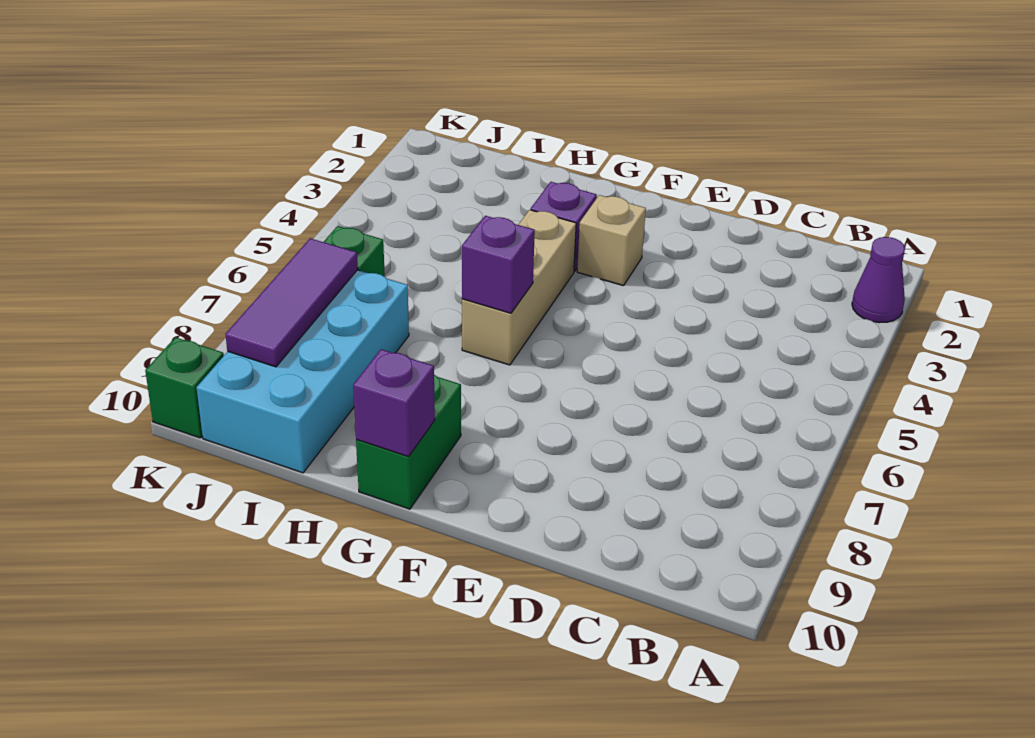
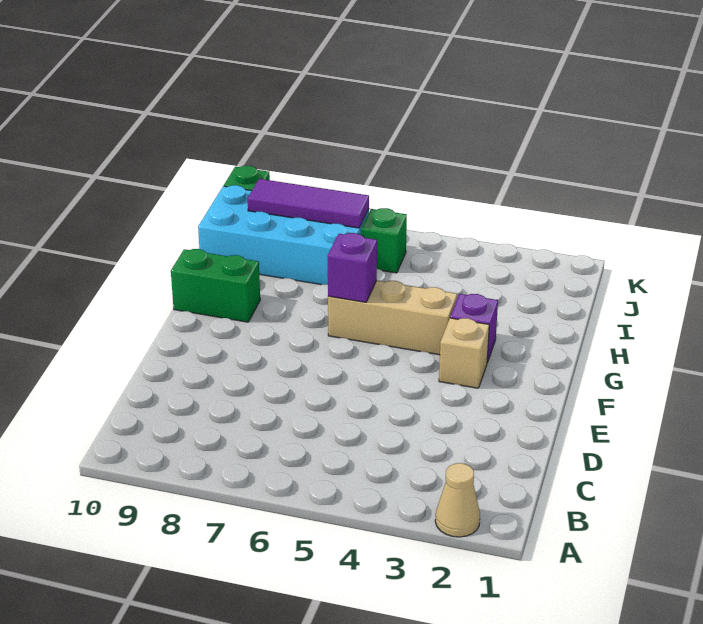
purple 1x1 cone [852,237,905,323] -> tan 1x1 cone [435,463,480,537]
purple 1x1 brick [353,349,435,457] -> none

